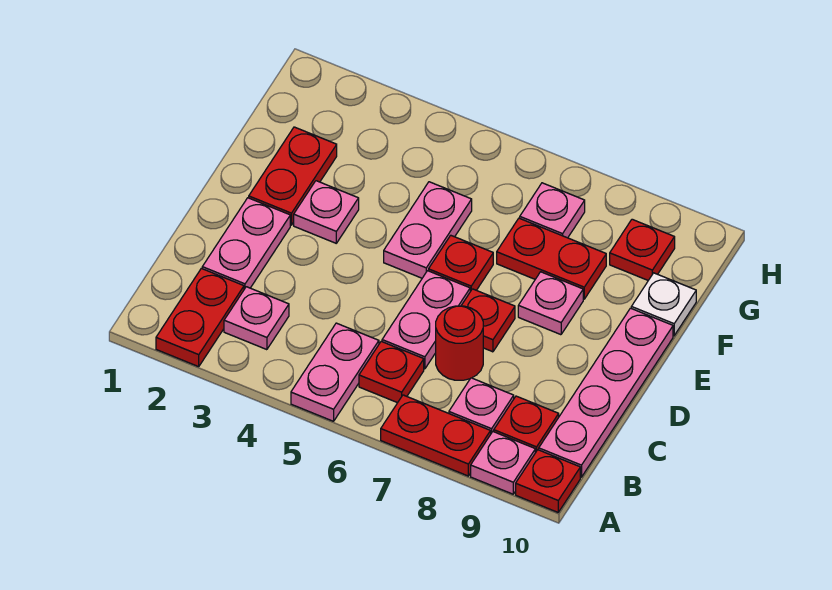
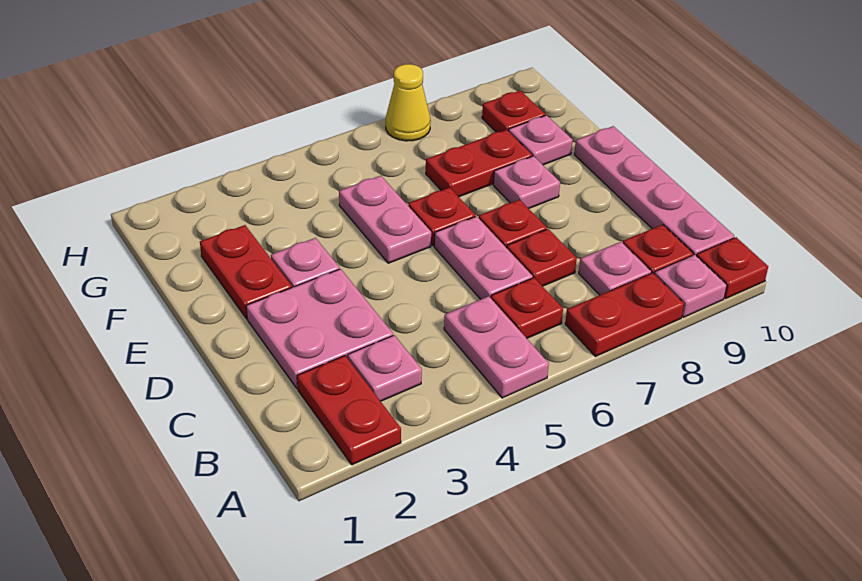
pink 1x2 plate [202,198,290,289] -> pink 2x2 plate [246,269,393,388]
red 1x1 round brick [436,306,483,380] -> red 1x1 plate [507,229,577,286]
white 1x1 plate [631,273,696,336] -> none
pink 1x1 plate [520,183,585,238] -> pink 1x1 plate moved to [509,115,573,165]
none -> yellow 1x1 cone [386,64,431,141]

